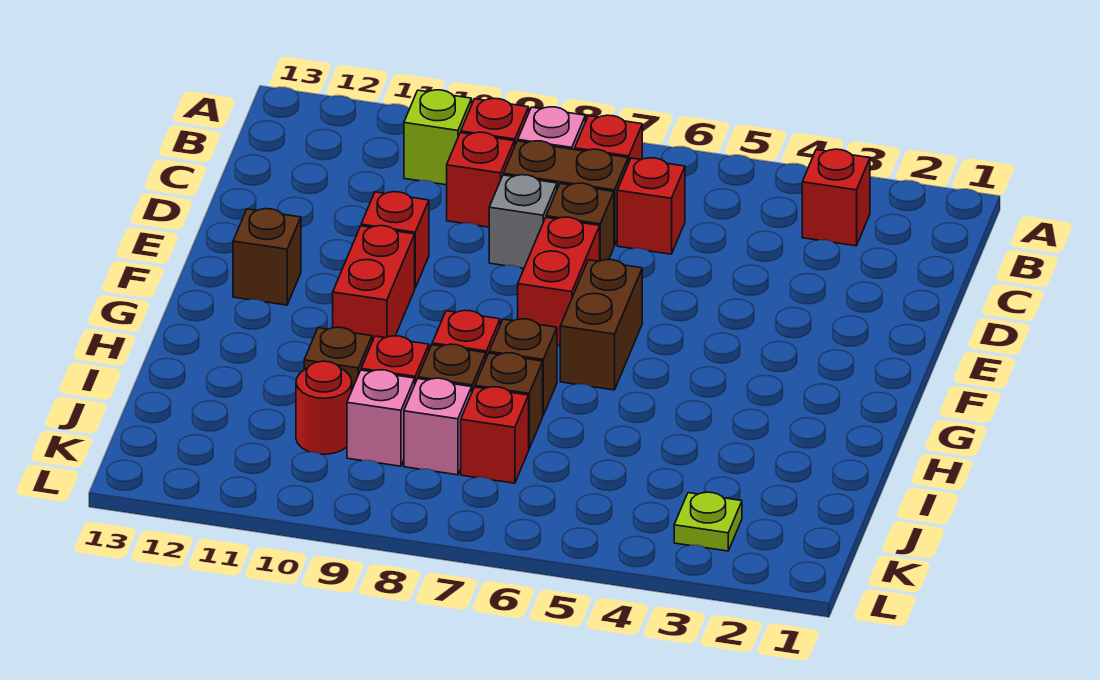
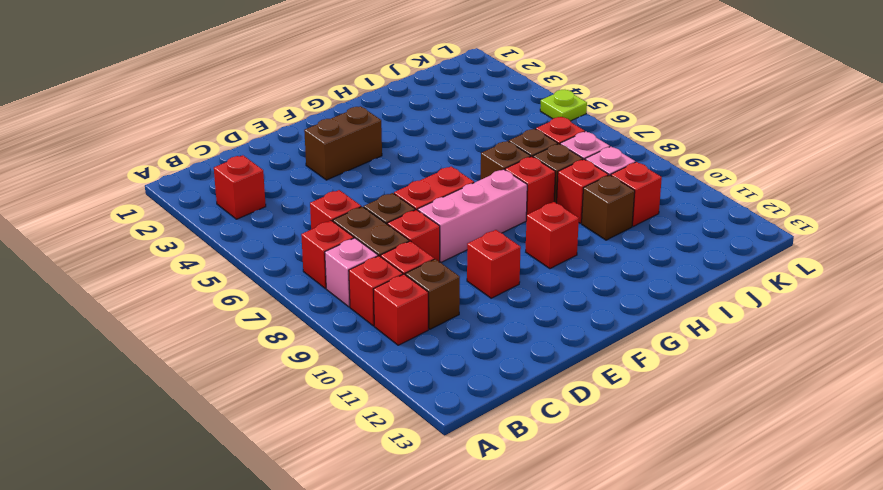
lime 1x1 brick [404,90,472,185] -> red 1x1 brick [373,274,428,345]
grey 1x1 brick [489,175,557,268] -> red 1x1 brick [387,210,440,262]
none -> pink 1x3 brick [418,169,527,262]
brown 1x2 brick [560,260,642,390] -> brown 1x2 brick moved to [304,106,382,180]
red 1x2 brick [333,226,415,341] -> red 1x1 brick [526,202,579,269]
brown 1x1 brick [233,209,301,305] -> brown 1x1 brick moved to [405,259,460,329]
red 1x1 round brick [296,361,352,454] -> red 1x1 brick [611,162,662,226]
lime 1x1 plate [674,492,742,551] -> lime 1x1 plate moved to [540,90,587,121]

